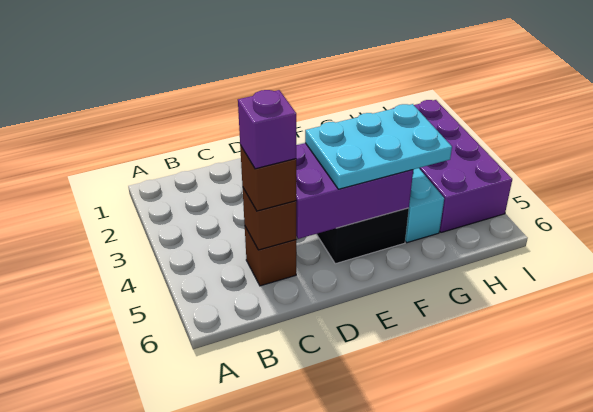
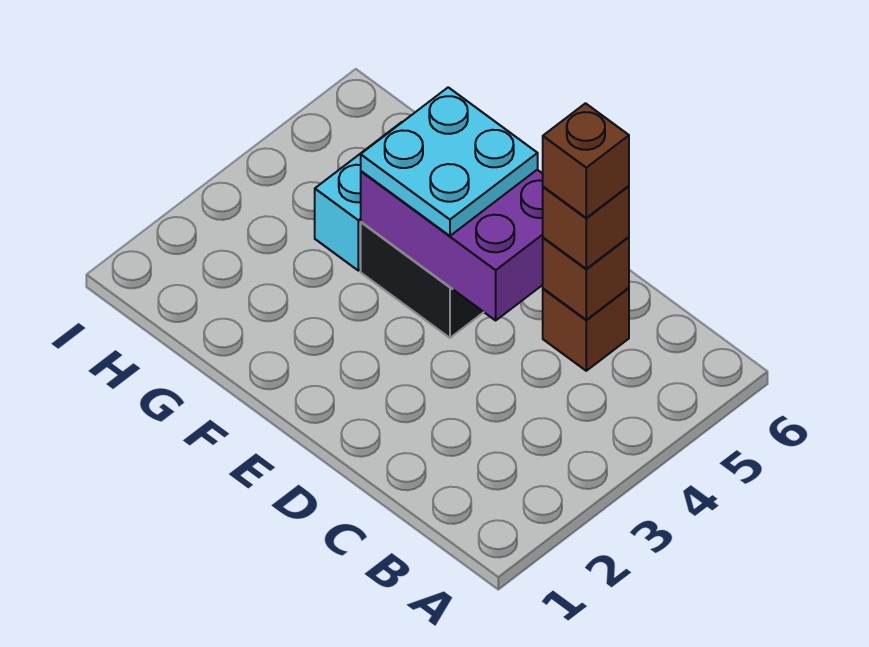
purple 1x1 brick [238,90,296,169] -> brown 1x1 brick [543,103,629,218]
cyan 2x3 plate [305,104,452,189] -> cyan 2x2 plate [361,87,538,236]
purple 2x4 brick [392,100,512,233] -> none

